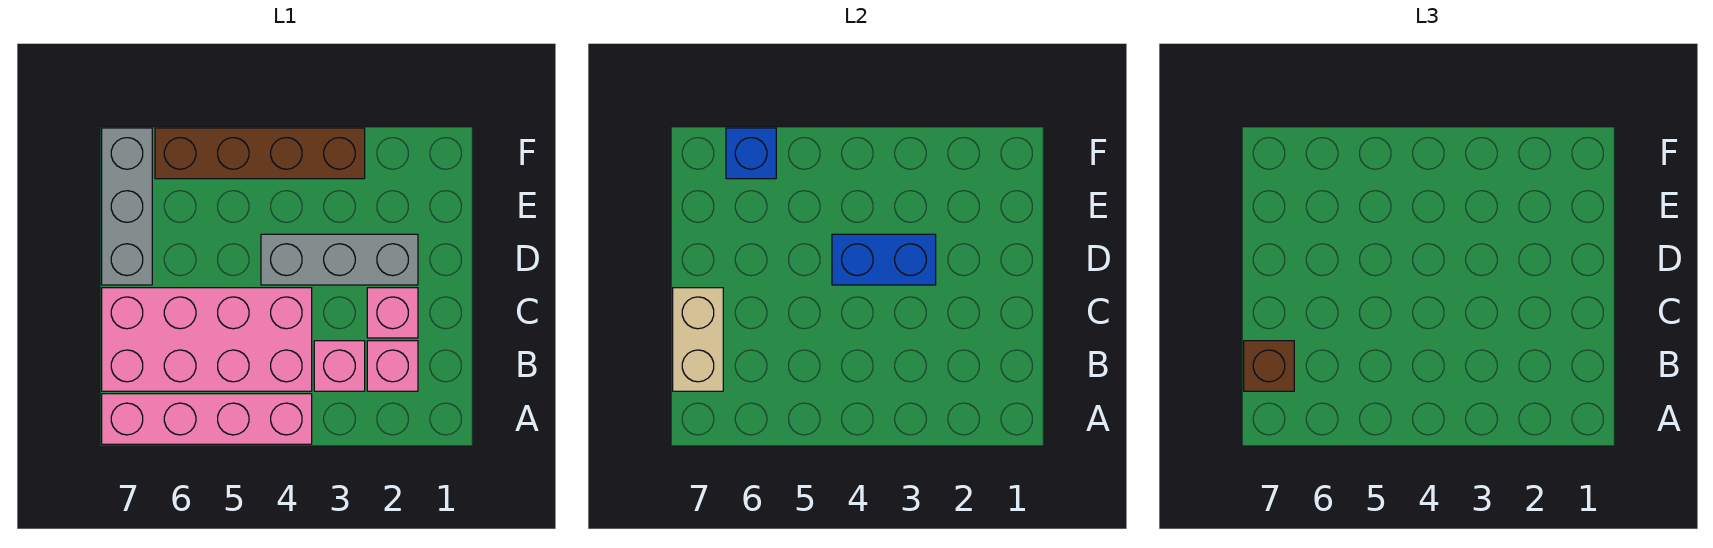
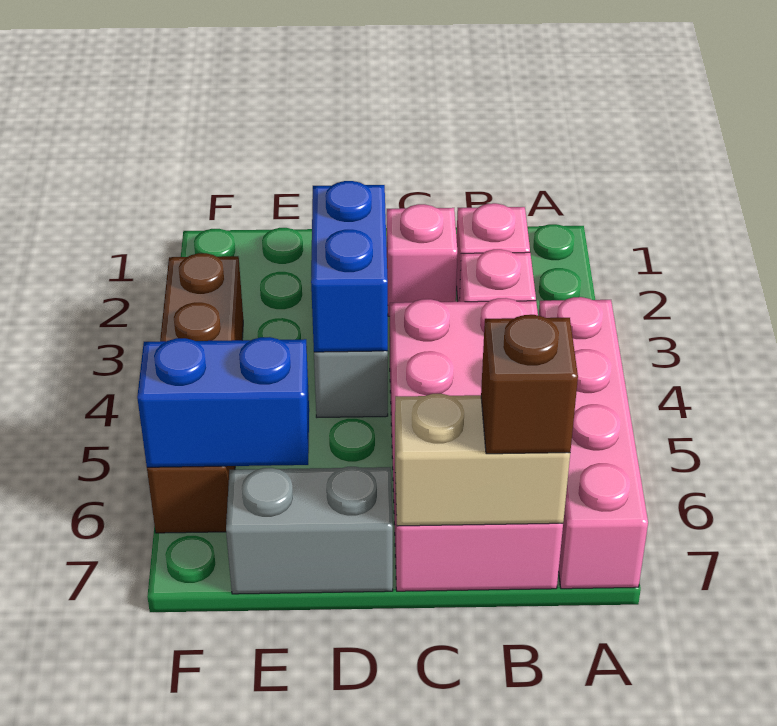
grey 1x3 brick [102,128,152,285] -> grey 1x2 brick [226,467,393,594]
blue 1x1 brick [726,128,776,179] -> blue 1x2 brick [137,337,309,467]

